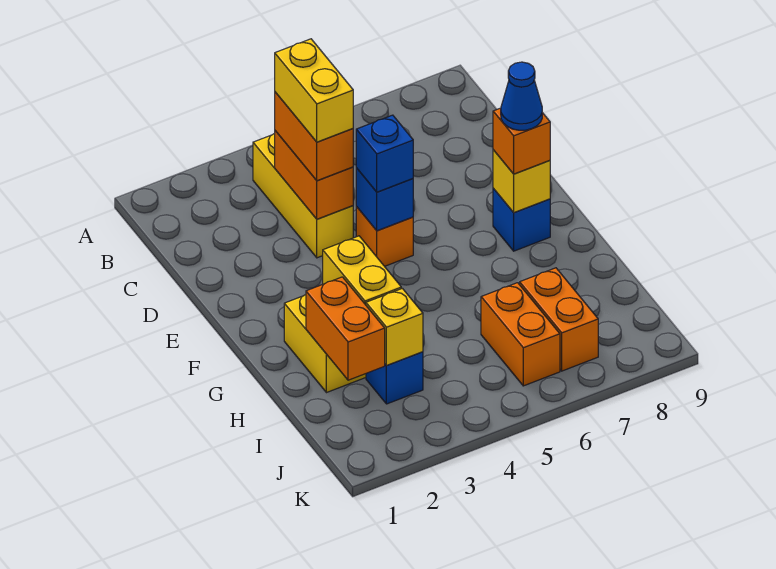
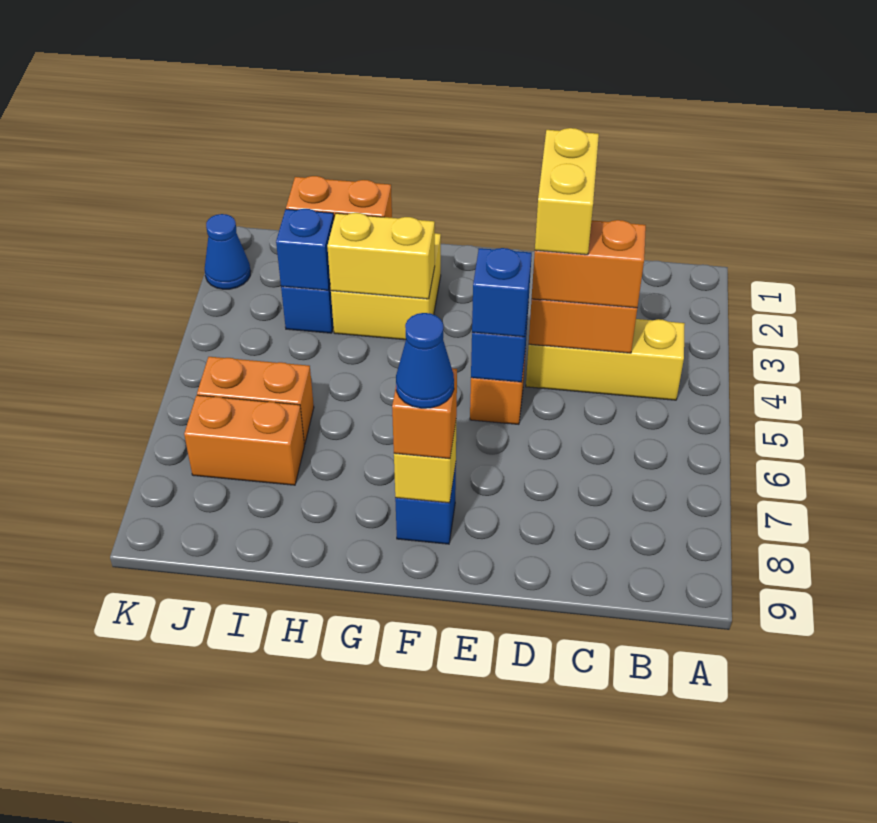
yellow 1x2 brick [275,39,353,142] -> yellow 1x2 brick turned to [535,128,599,255]
yellow 1x1 brick [366,288,423,365] -> blue 1x1 brick [276,209,334,290]
none -> blue 1x1 cone [205,214,251,289]

